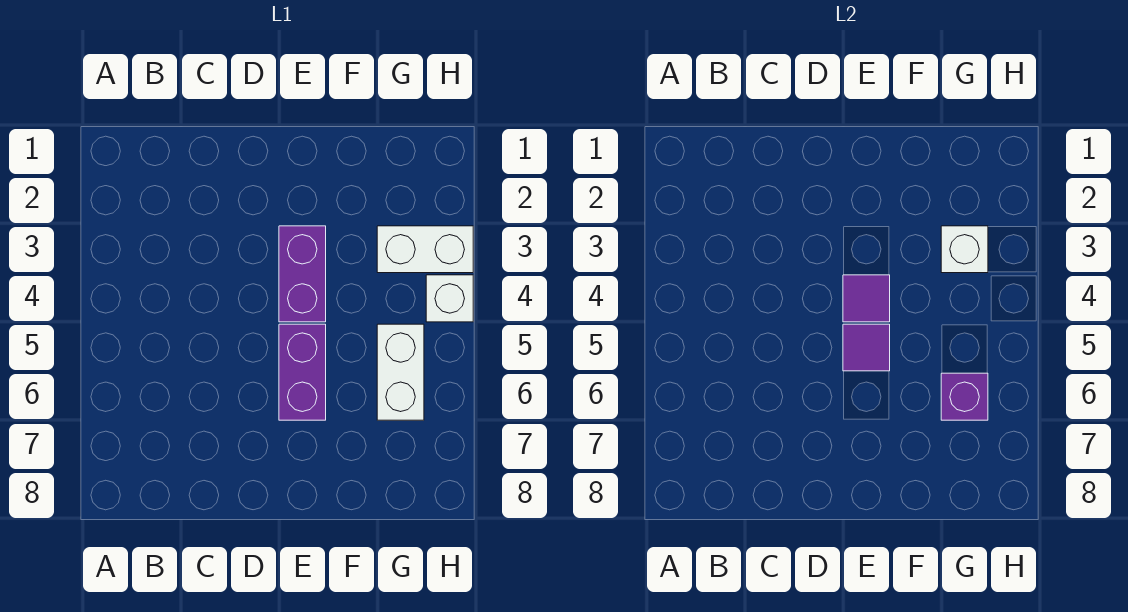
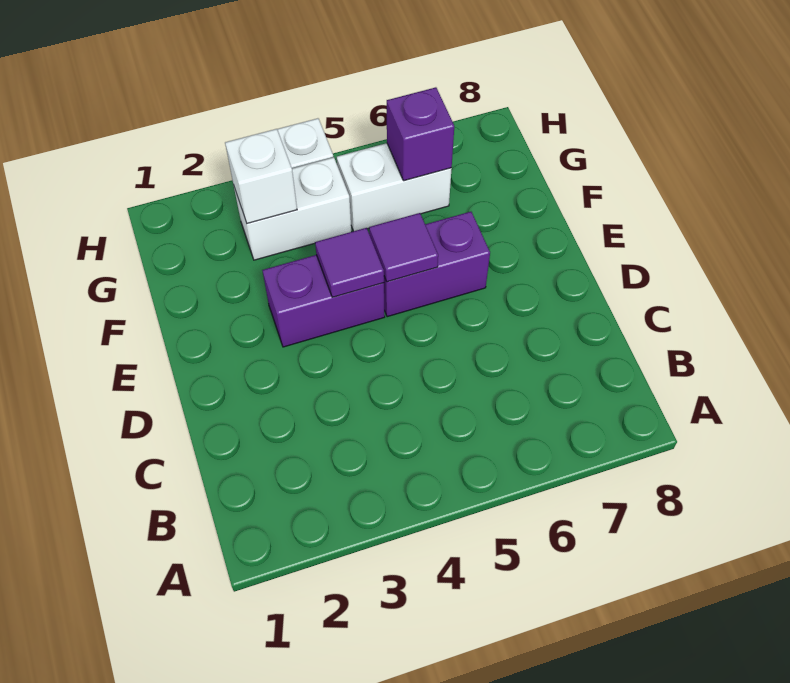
white 1x2 brick [377,226,473,273] -> white 1x2 brick turned to [234,157,351,260]

